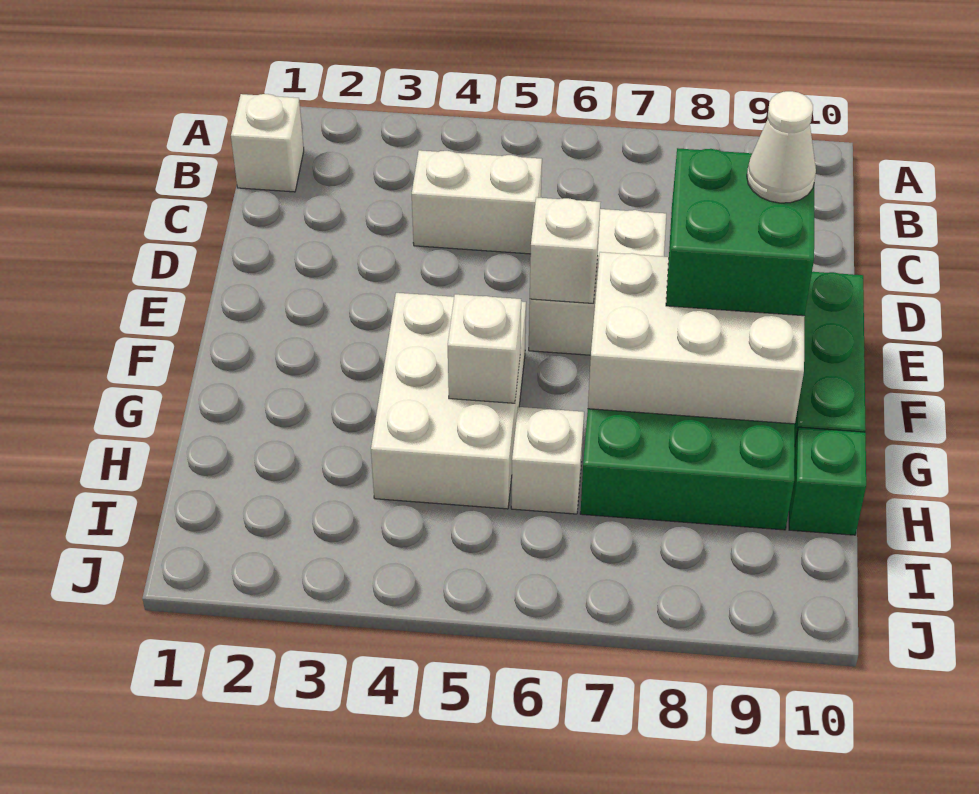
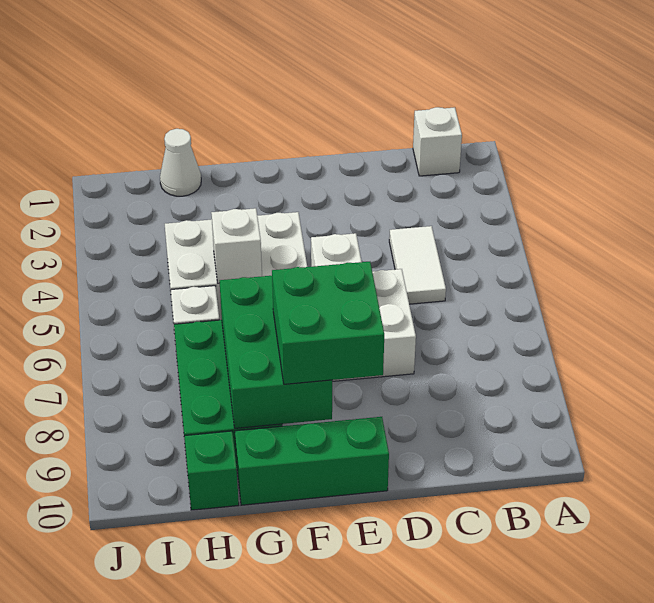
white 1x2 brick [412,150,542,254] -> white 1x2 tile [389,226,446,304]
white 1x1 cone [747,91,816,203] -> white 1x1 cone moved to [160,129,201,196]
white 2x3 brick [588,252,805,424] -> green 2x3 brick [220,276,332,428]

